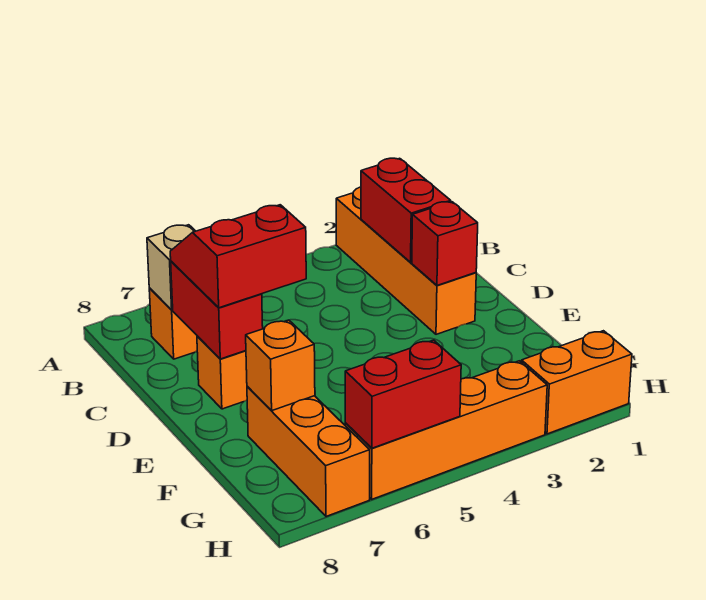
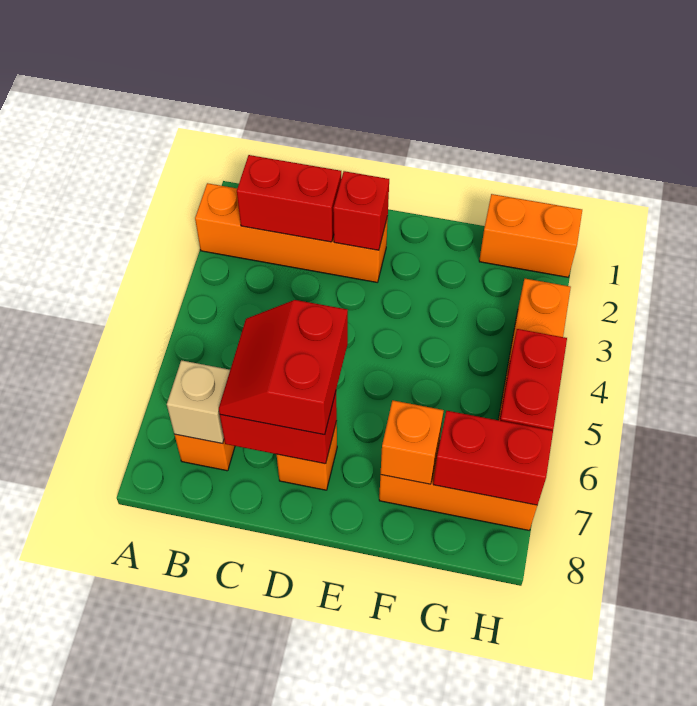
none -> red 1x2 brick [433,411,553,505]
orange 1x2 brick [522,331,632,434] -> orange 1x2 brick turned to [479,194,582,277]

